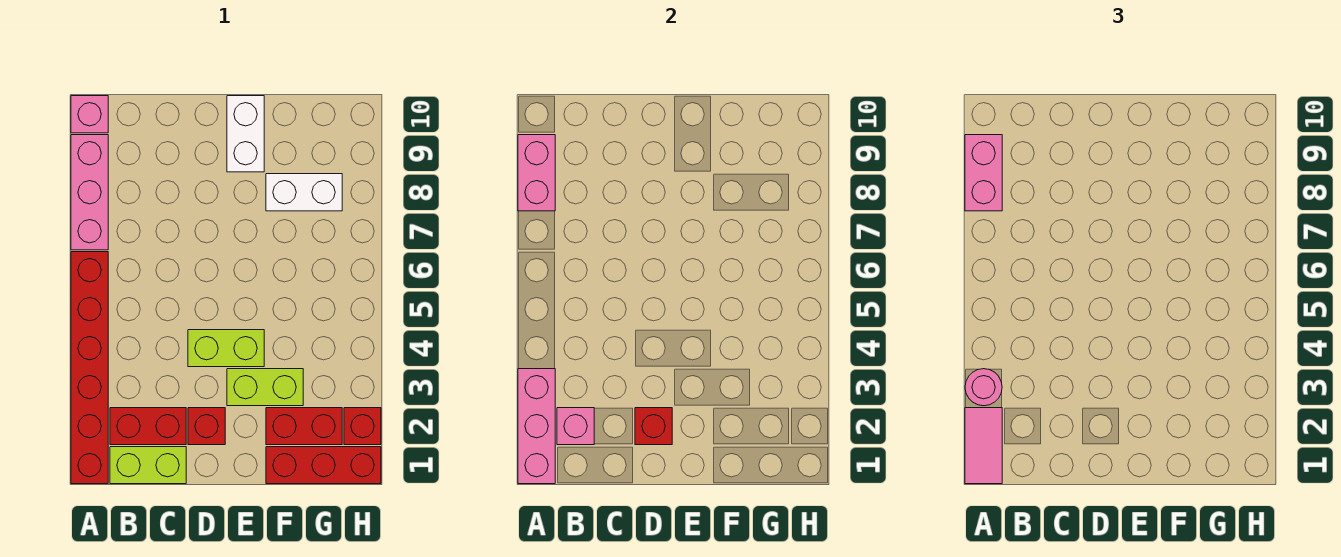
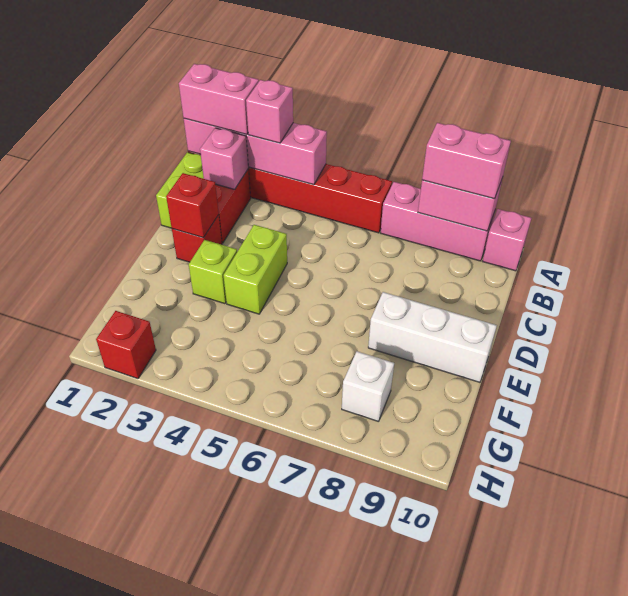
pink 1x3 brick [518,369,555,484] -> pink 1x4 brick [184,118,327,185]
pink 1x2 tile [965,408,1002,484] -> pink 1x2 brick [179,64,259,134]
pink 1x1 round brick [965,369,1002,406] -> pink 1x1 brick [246,80,293,143]
lime 1x2 brick [227,369,303,406] -> lime 1x1 brick [189,240,237,304]
white 1x2 brick [227,96,264,172] -> white 1x3 brick [368,292,497,382]
red 1x3 brick [266,447,381,484] -> none
red 1x2 brick [266,408,342,445] -> none
white 1x2 brick [266,174,342,211] -> white 1x1 brick [342,351,394,422]

